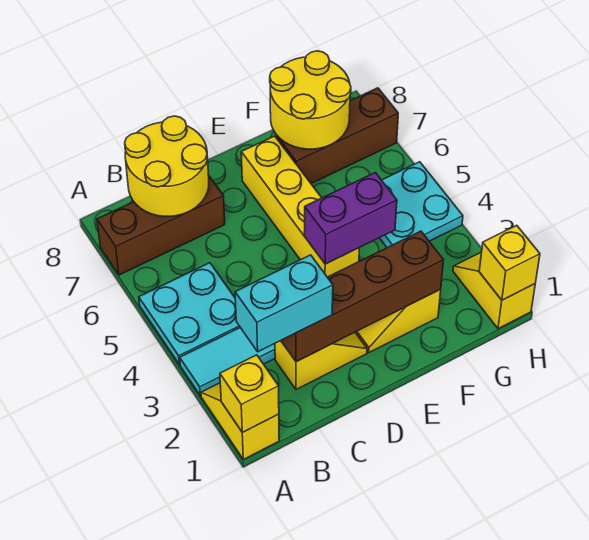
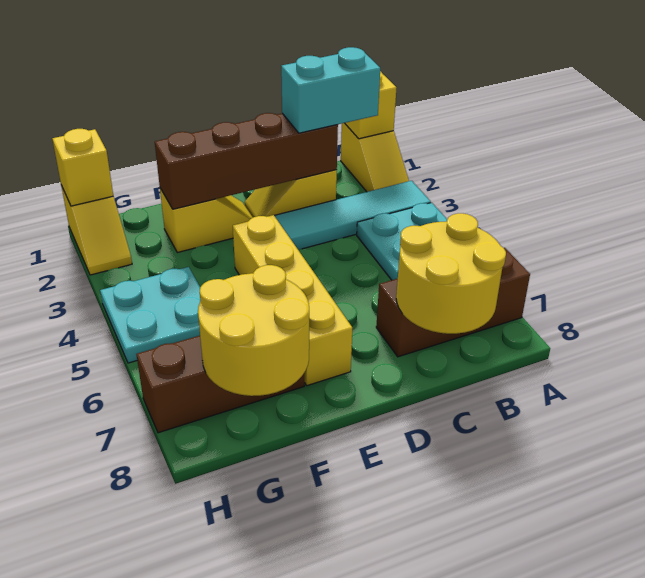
purple 1x2 brick [304,173,397,264] -> none

